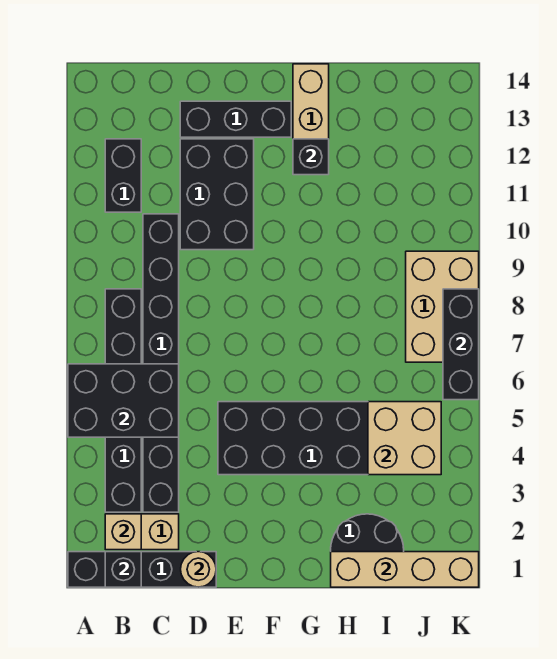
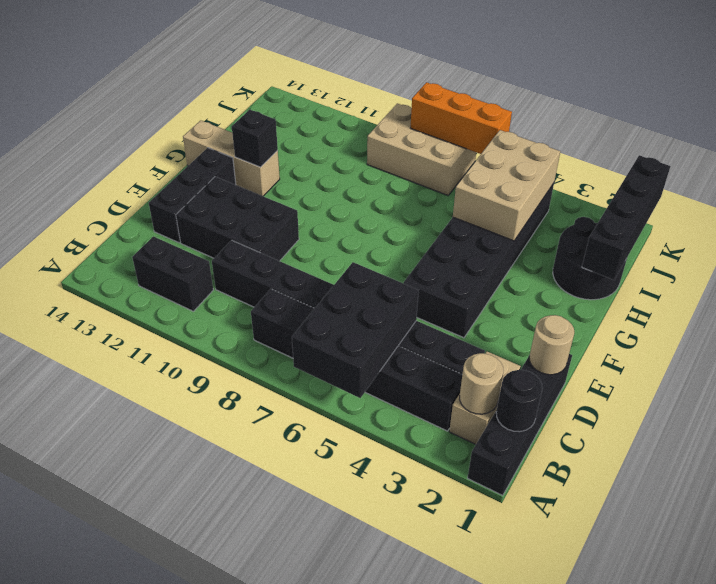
black 1x1 brick [105,552,141,587] -> black 1x1 round brick [496,370,542,432]
tan 1x1 brick [105,514,141,550] -> tan 1x1 round brick [460,353,503,414]
tan 1x4 brick [331,552,479,587] -> black 1x4 brick [582,155,670,280]
tan 2x2 brick [368,402,441,475] -> tan 2x3 brick [453,130,560,241]
black 1x3 brick [443,289,479,400] -> orange 1x3 brick [410,82,512,154]

